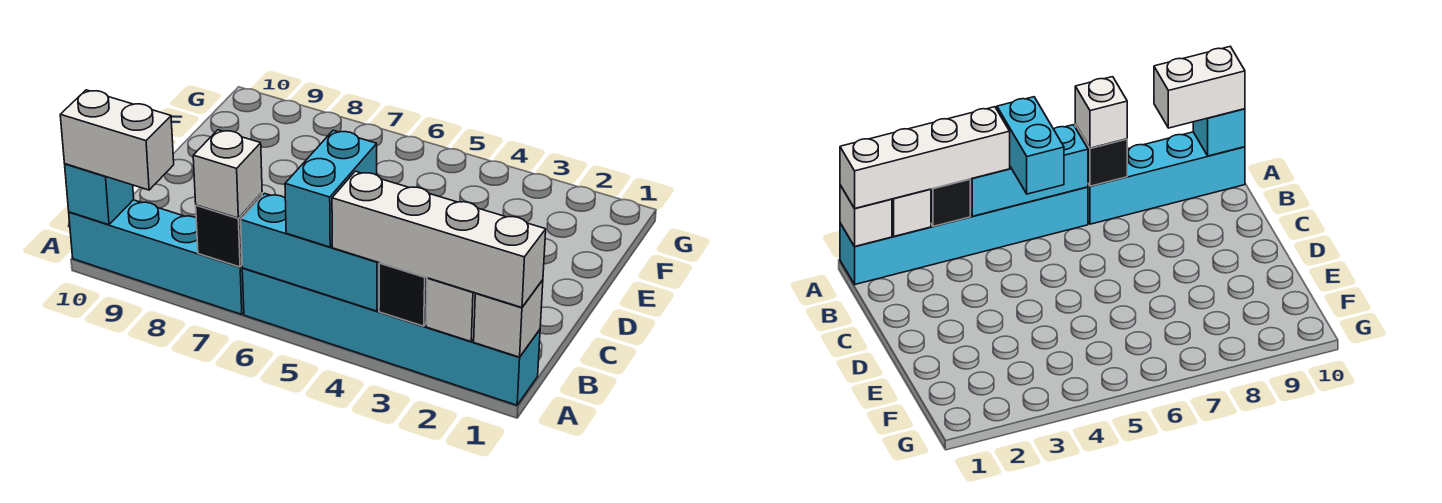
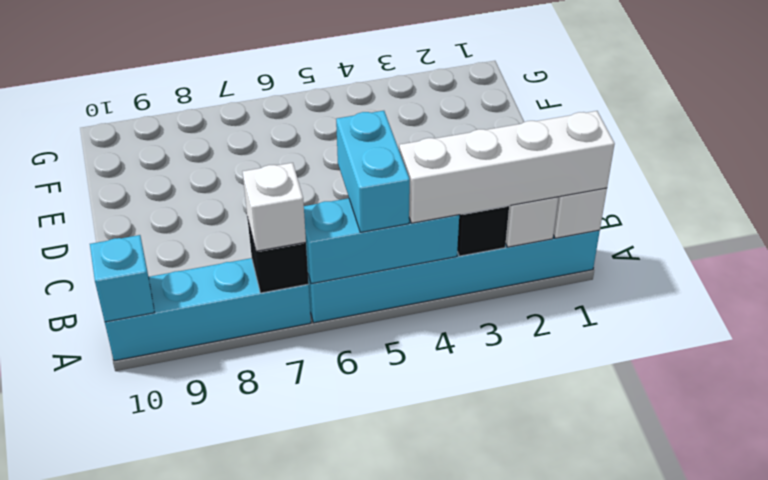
white 1x2 brick [60,90,174,190] -> none

